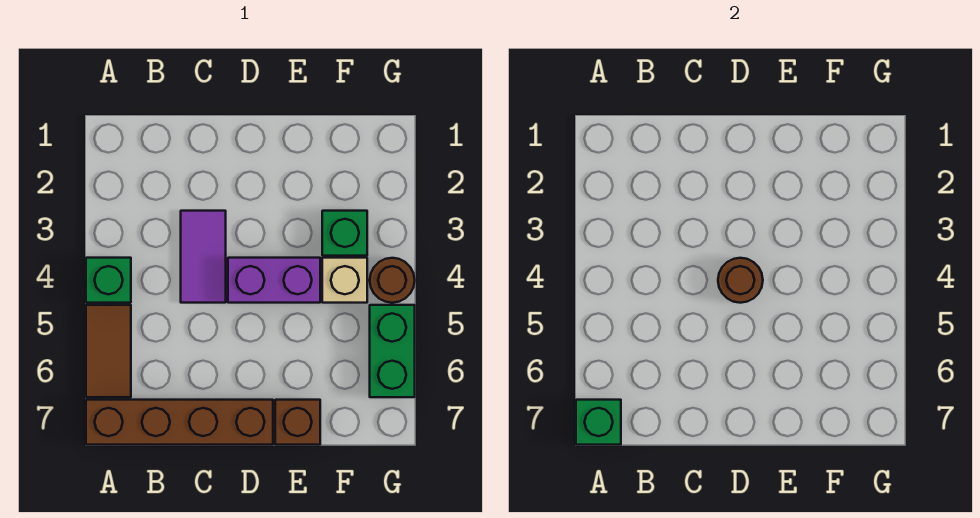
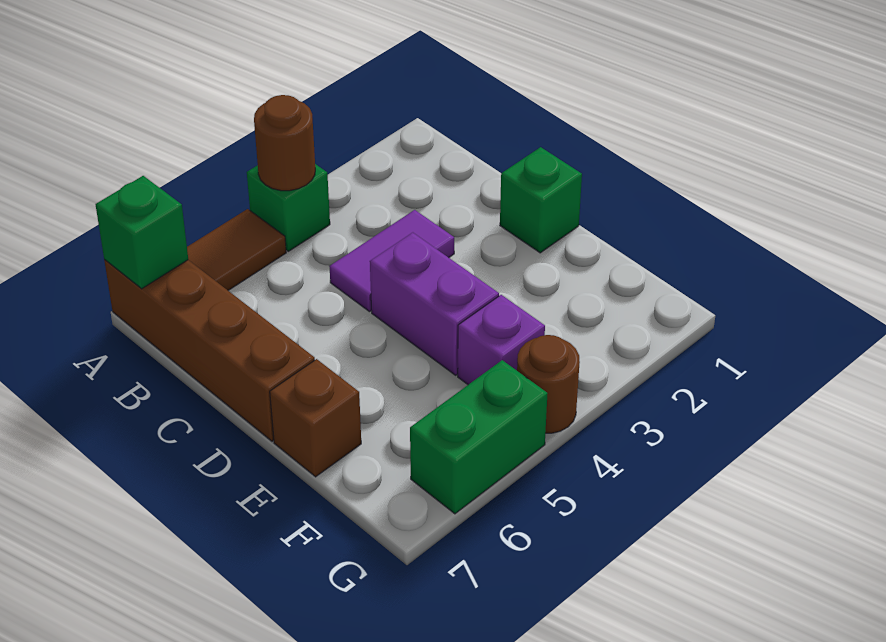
brown 1x1 round brick [718,258,763,303] -> brown 1x1 round brick moved to [254,95,315,191]
green 1x1 brick [322,211,367,256] -> green 1x1 brick moved to [500,147,582,253]
tan 1x1 brick [322,258,367,303] -> purple 1x1 brick [458,295,545,385]

